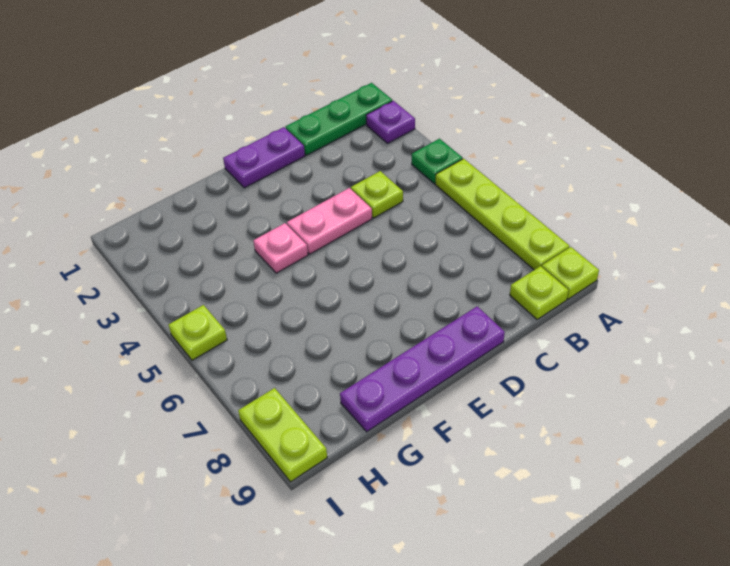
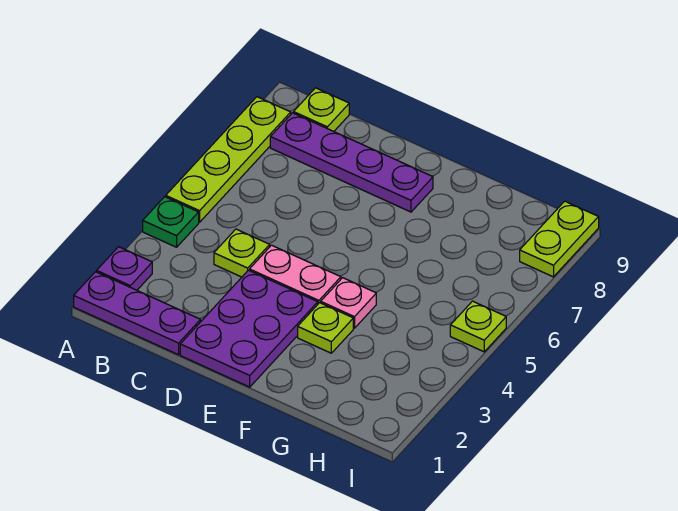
green 1x3 plate [286,83,392,155] -> purple 1x3 plate [74,272,201,355]
lime 1x1 plate [542,247,599,299] -> lime 1x1 plate moved to [298,303,353,353]
purple 1x2 plate [223,127,305,188] -> purple 2x3 plate [180,270,318,387]
purple 1x4 plate [340,306,505,432] -> purple 1x4 plate moved to [270,113,433,212]

